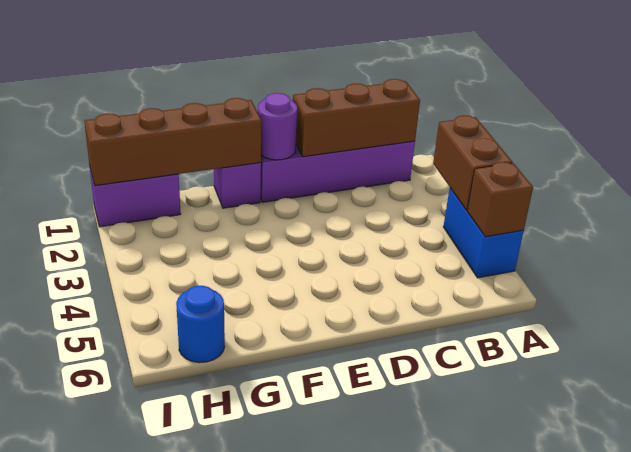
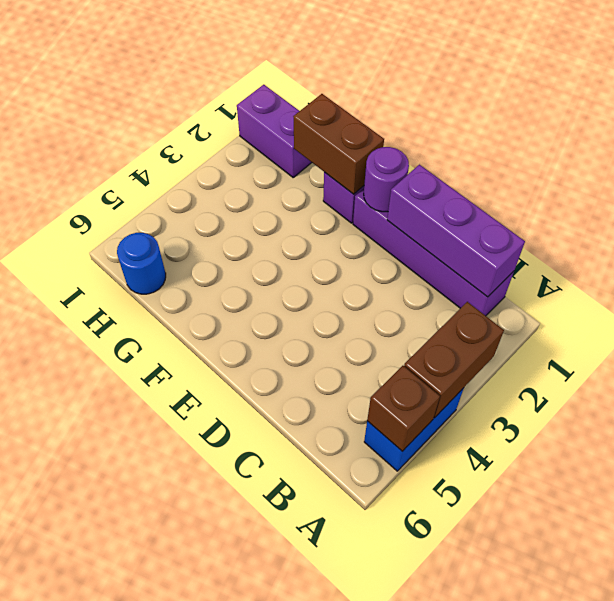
brown 1x3 brick [293,79,420,157] -> purple 1x3 brick [387,165,525,297]
brown 1x4 brick [84,98,261,186] -> brown 1x2 brick [293,94,384,194]

